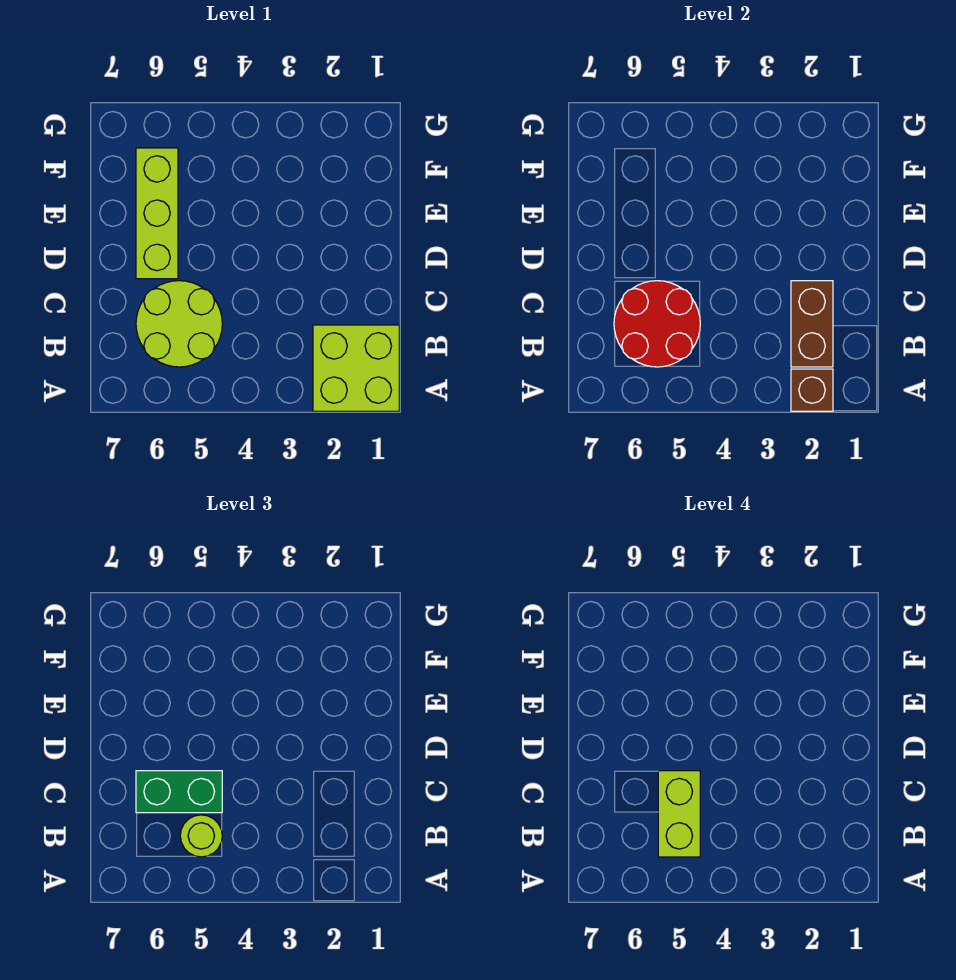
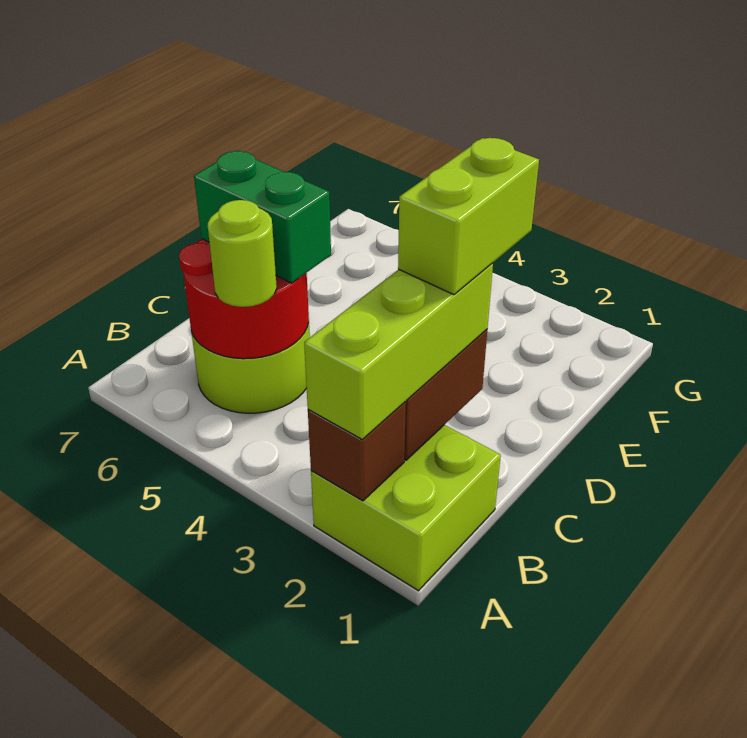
lime 1x2 brick [658,771,700,857] -> lime 1x2 brick moved to [398,138,539,295]
lime 1x3 brick [136,148,178,279] -> lime 1x3 brick moved to [304,263,493,439]

